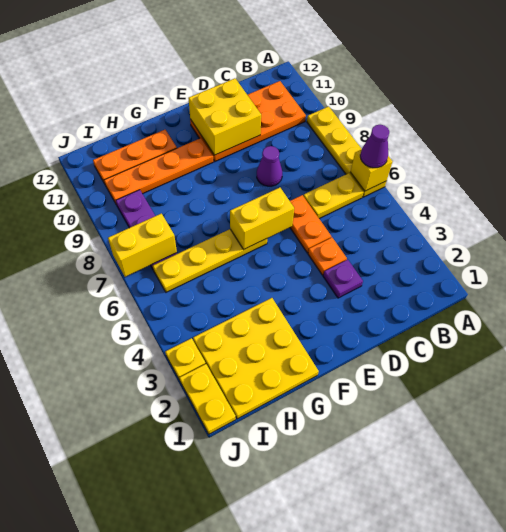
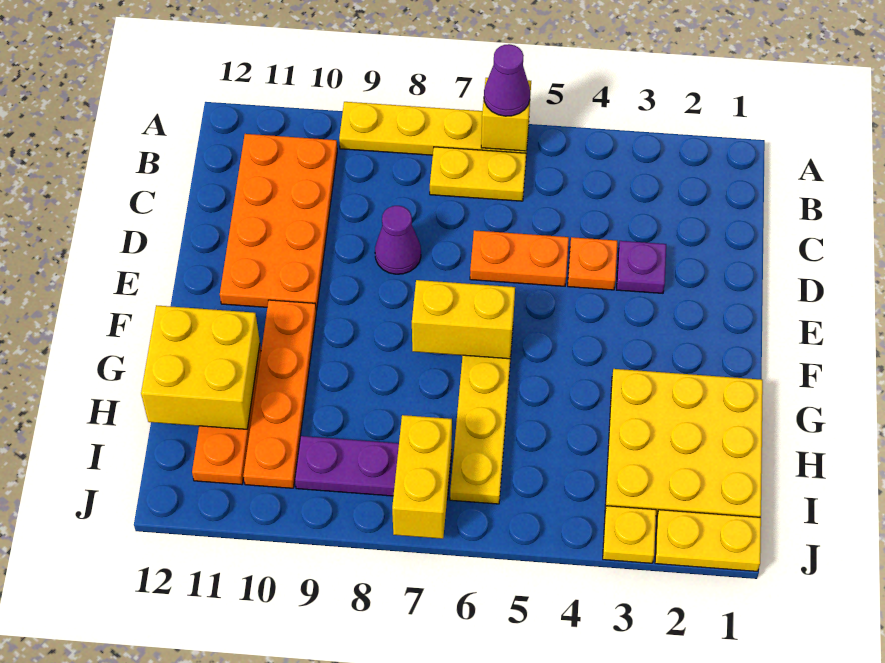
yellow 1x2 plate [303,173,364,219] -> yellow 1x2 plate turned to [430,147,526,201]
yellow 2x2 brick [188,78,261,155] -> yellow 2x2 brick moved to [141,305,260,429]
yellow 1x2 brick [230,188,294,250] -> yellow 1x2 brick turned to [412,280,515,359]

